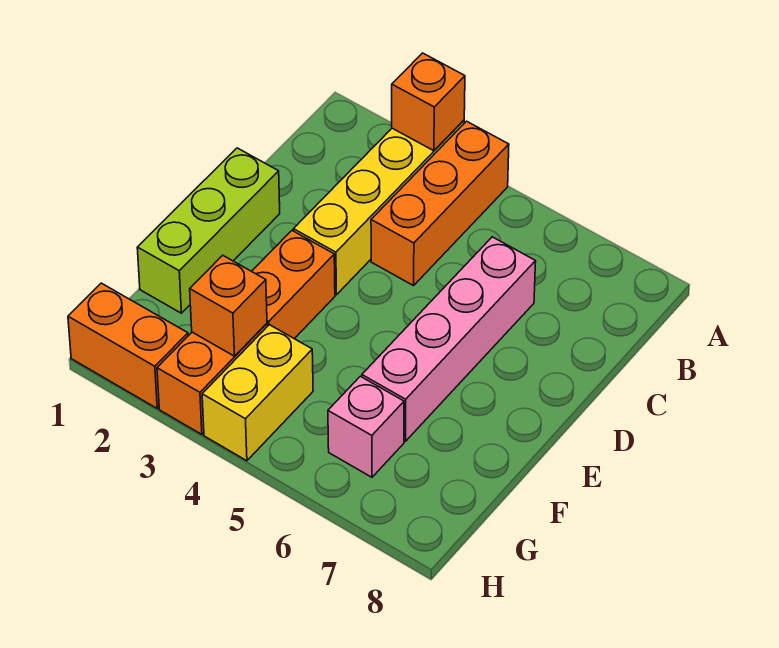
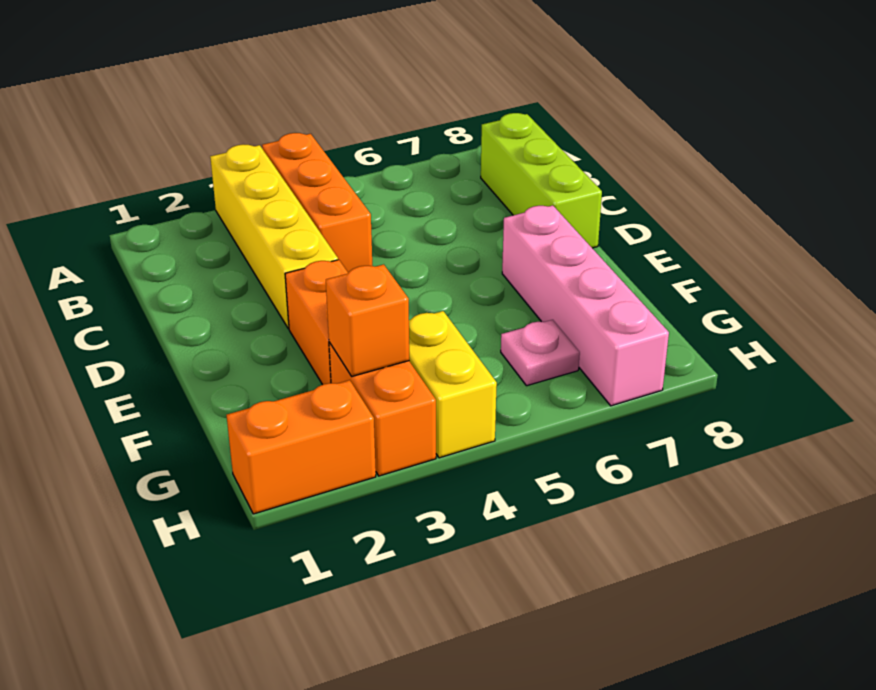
orange 1x1 brick [392,53,465,151] -> none
pink 1x4 brick [362,237,536,441] -> pink 1x4 brick moved to [502,205,669,406]
lime 1x3 brick [137,148,280,313] -> lime 1x3 brick moved to [481,113,602,248]
pink 1x1 brick [328,376,404,477] -> pink 1x1 plate [501,320,580,386]

